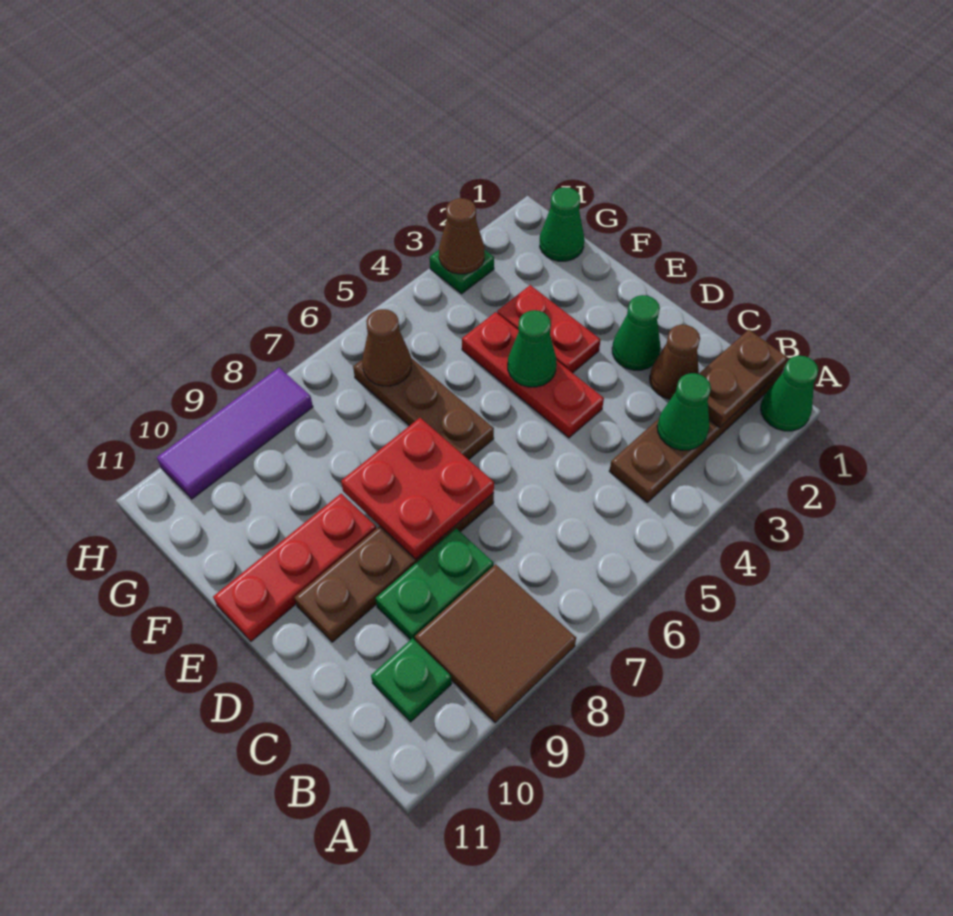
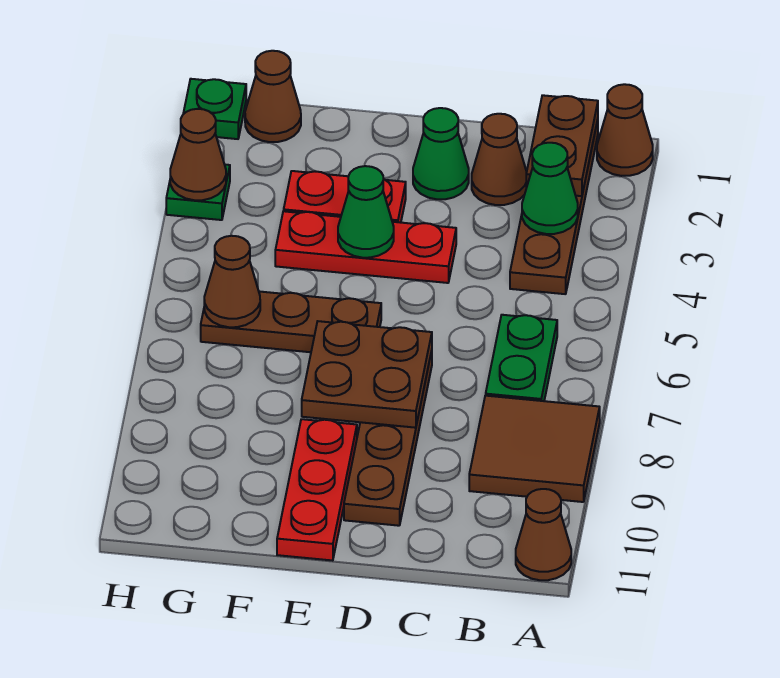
green 1x1 cone [761,356,818,431] -> brown 1x1 cone [597,84,653,176]
none -> brown 1x1 cone [516,489,571,580]
green 1x1 plate [371,638,452,722] -> green 1x1 plate moved to [183,79,246,139]
green 1x2 plate [376,529,494,640] -> green 1x2 plate moved to [486,315,557,401]
red 2x2 plate [341,418,494,559] -> brown 2x2 plate [302,321,432,428]
green 1x1 cone [540,187,584,261] -> brown 1x1 cone [245,51,301,142]
purple 1x3 tile [157,368,313,499] -> none

